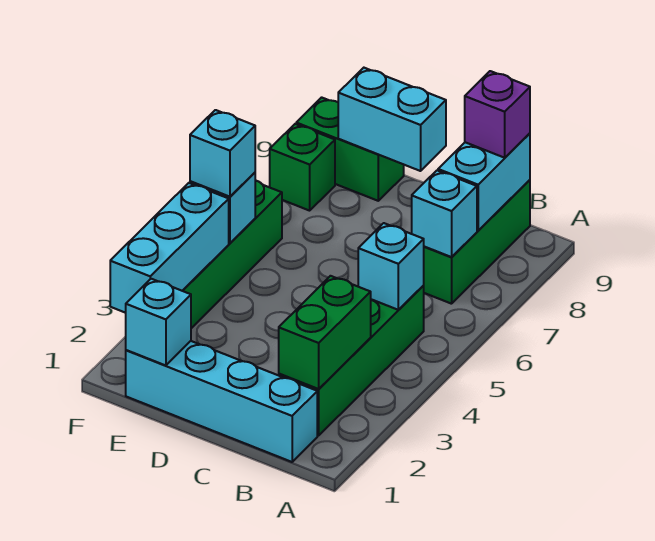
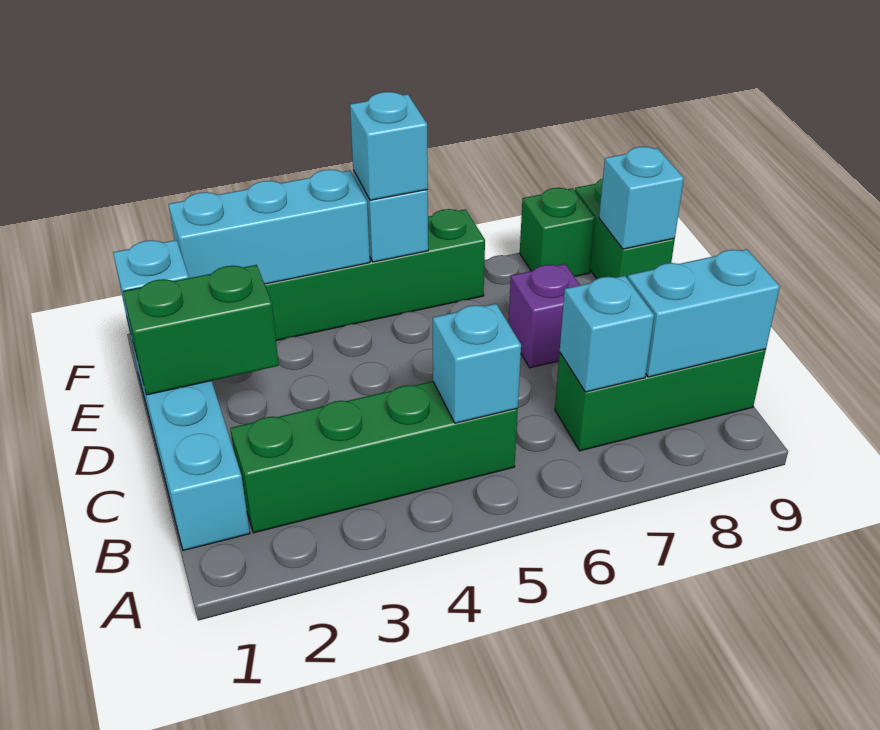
green 1x2 brick [279,276,371,389] -> green 1x2 brick moved to [123,265,279,395]
purple 1x1 brick [465,71,530,158] -> purple 1x1 brick moved to [509,264,580,368]
cyan 1x2 brick [338,68,446,171] -> cyan 1x1 brick [599,147,684,249]

